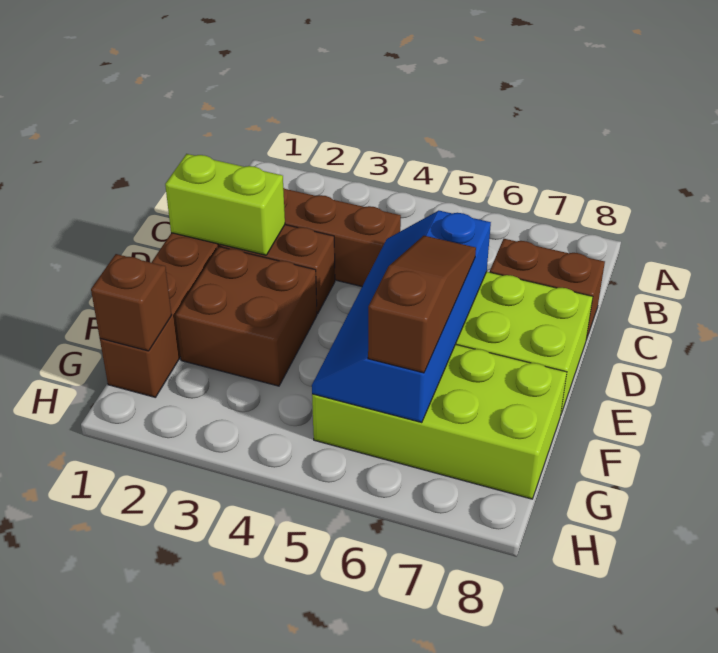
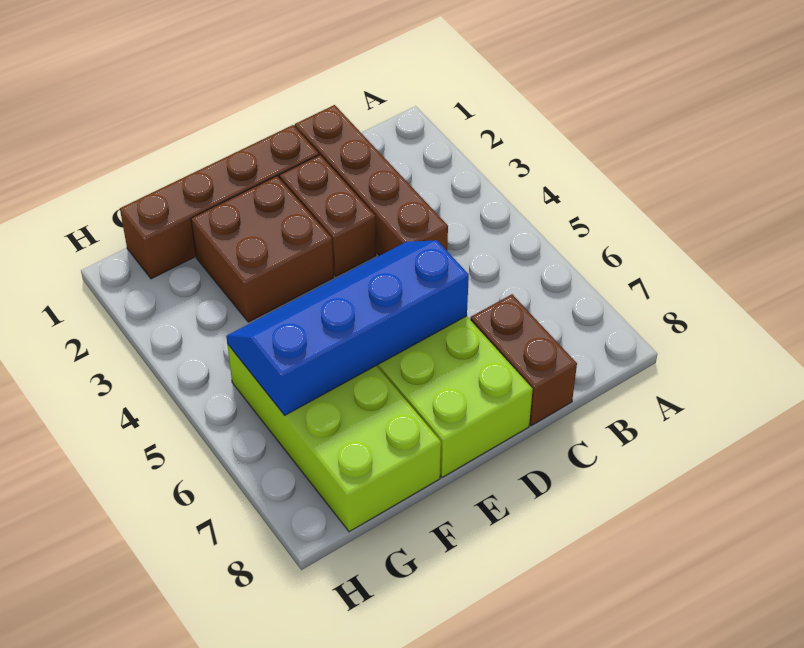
lime 1x2 brick [165,154,285,255] -> none
brown 1x3 slope [368,236,476,373] -> none
brown 1x1 brick [91,254,172,351] -> none

